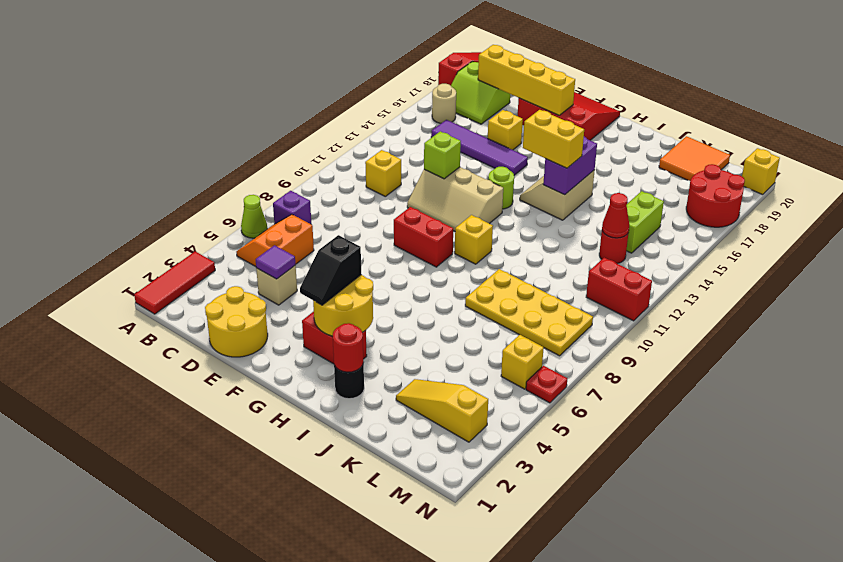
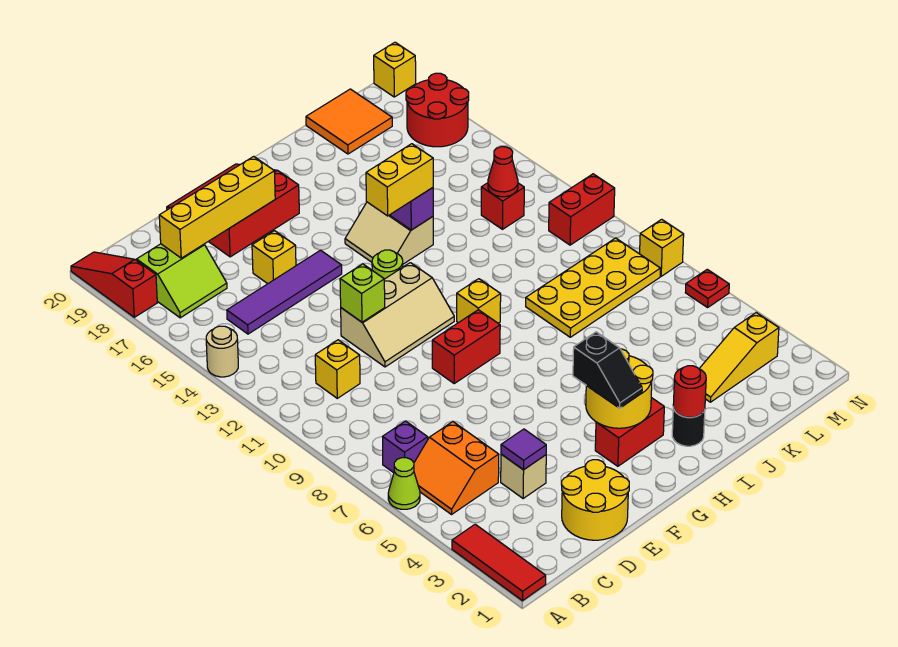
tan 1x1 round brick [432,84,456,123] -> tan 1x1 round brick moved to [206,326,238,377]
red 1x1 round brick [599,231,628,264] -> red 1x1 brick [481,183,524,229]
lime 1x2 brick [626,191,664,253] -> none
yellow 1x1 brick [501,335,544,389] -> yellow 1x1 brick moved to [640,219,684,276]

